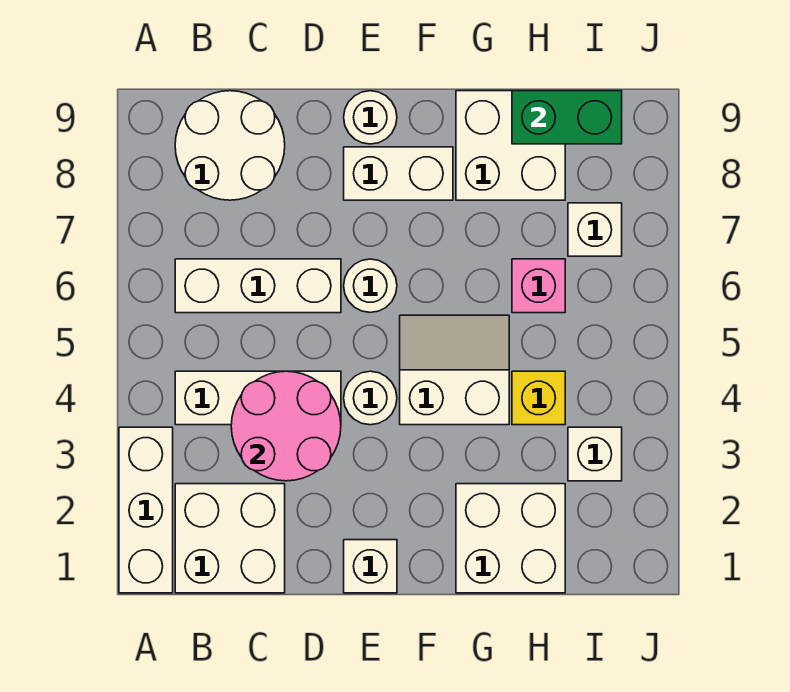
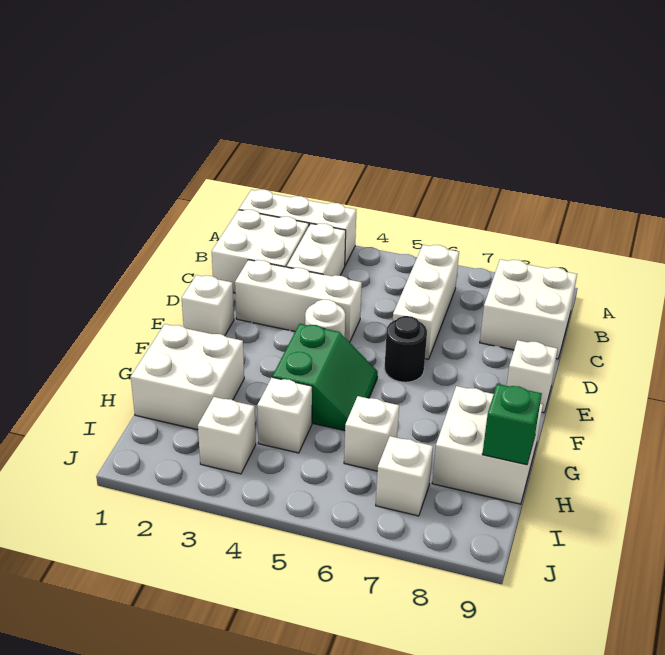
white 1x3 brick [175,371,341,425] -> white 1x3 brick turned to [235,260,362,342]
white 2x2 round brick [175,91,285,200] -> white 2x2 brick [480,259,577,359]
pink 2x2 round brick [231,371,341,481] -> none
white 1x1 round brick [344,259,397,313] -> black 1x1 round brick [384,316,427,382]
white 1x2 brick [344,147,453,200] -> white 1x2 brick moved to [287,223,346,276]
white 1x1 round brick [344,91,397,144] -> white 1x1 brick [507,340,558,413]
white 2x2 slope [400,315,509,425] -> green 2x2 slope [272,324,378,431]
yellow 1x1 brick [512,371,565,425] -> white 1x1 brick [257,377,312,453]
pink 1x1 brick [512,259,565,313] -> white 1x1 brick [344,396,399,471]
green 1x2 brick [512,91,622,144] -> green 1x1 brick [482,384,542,465]

